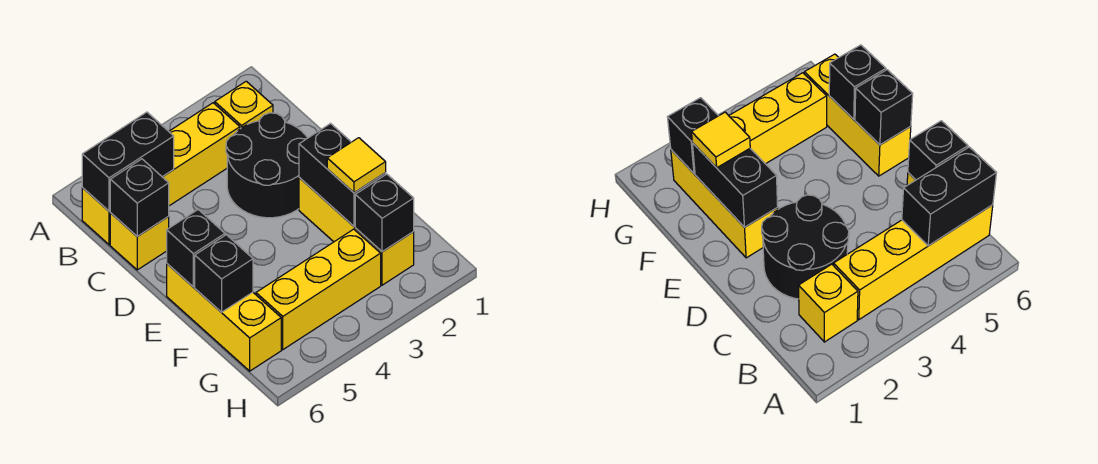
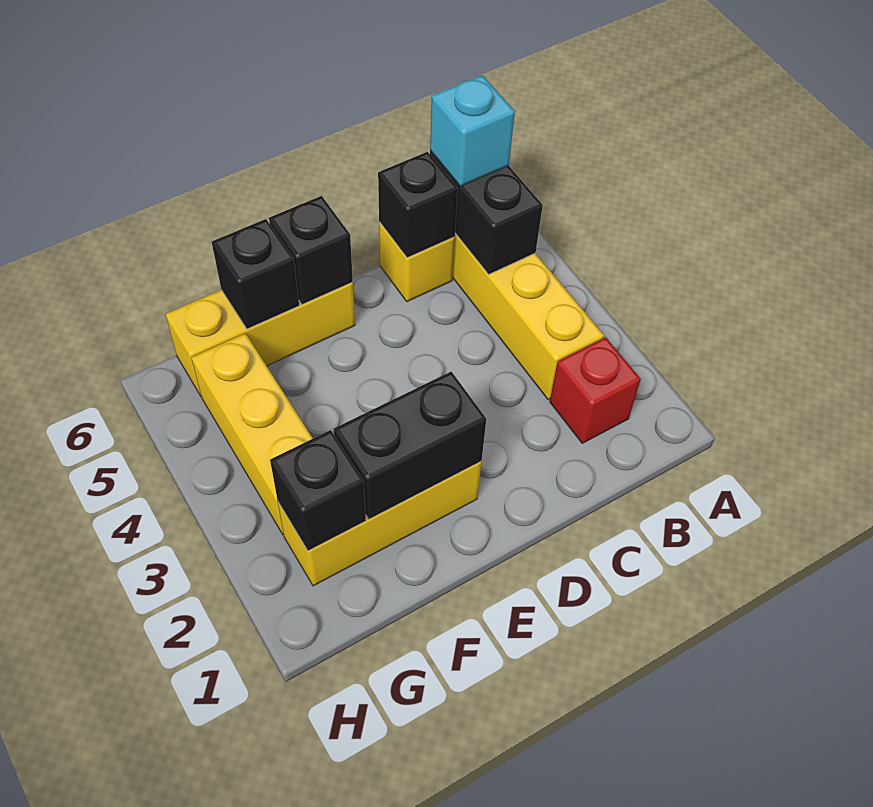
yellow 1x1 brick [215,81,273,129] -> red 1x1 brick [550,337,641,443]
none -> cyan 1x1 brick [430,75,515,186]
black 2x2 round brick [226,113,307,218] -> none
yellow 1x1 tile [327,138,386,193] -> none

